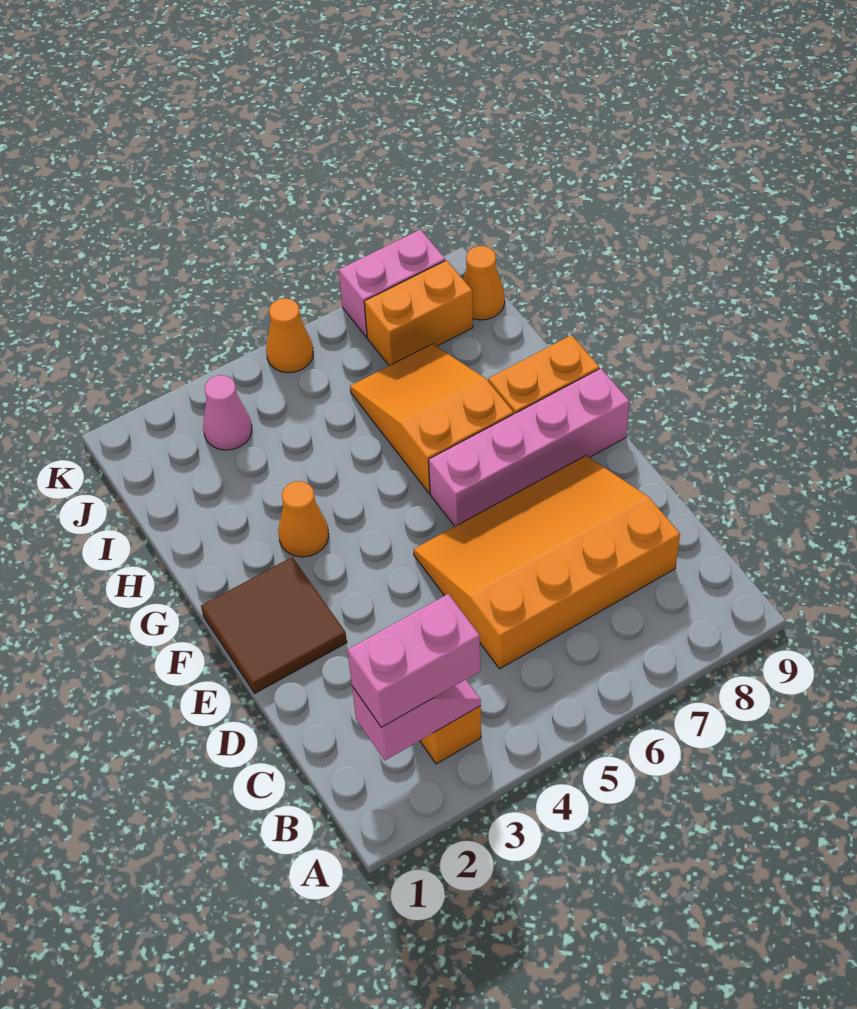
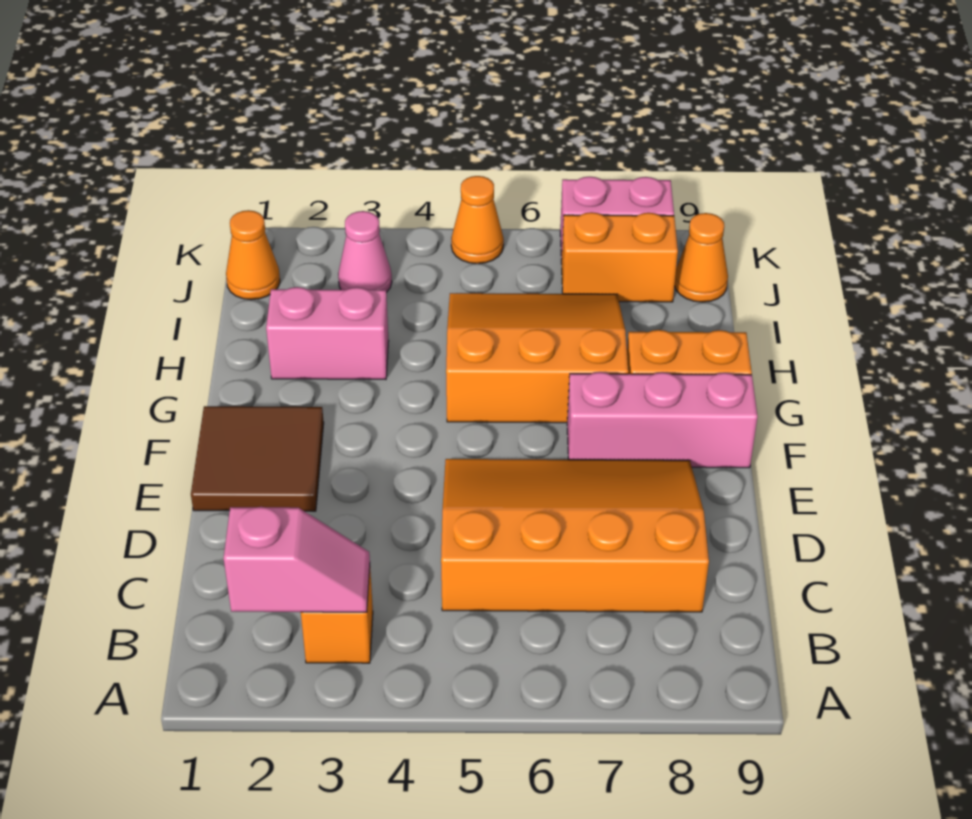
pink 1x2 brick [347,594,480,727] -> pink 1x2 brick moved to [266,287,389,379]
pink 1x4 brick [429,368,629,526] -> pink 1x3 brick [567,372,757,468]
orange 1x1 cone [278,481,329,557] -> orange 1x1 cone moved to [226,210,280,300]
orange 2x3 slope [350,344,514,493] -> orange 3x3 slope [446,293,628,423]

